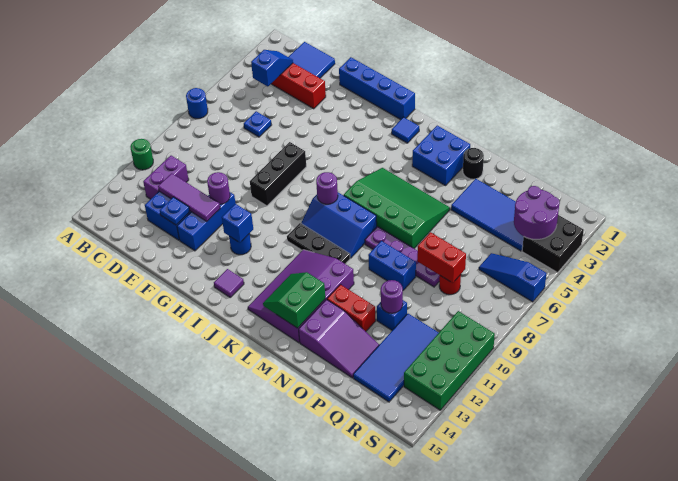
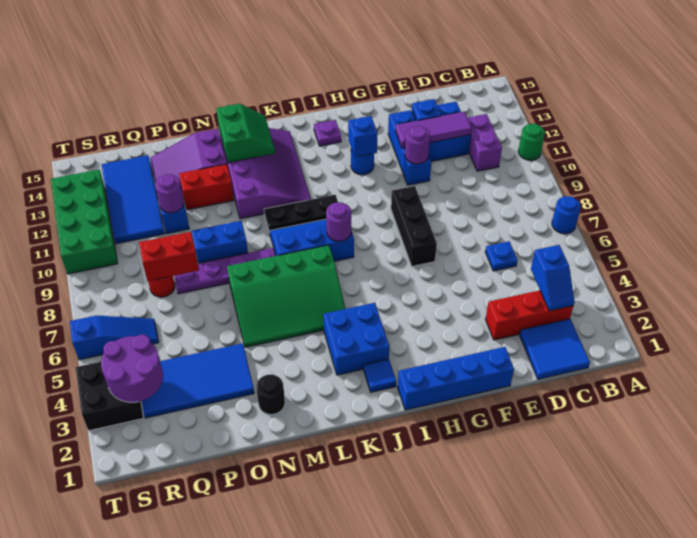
purple 1x1 tile [214,269,244,297] -> purple 1x1 plate [314,120,341,146]
blue 2x2 brick [412,126,470,186] -> blue 2x2 brick moved to [323,303,389,375]

